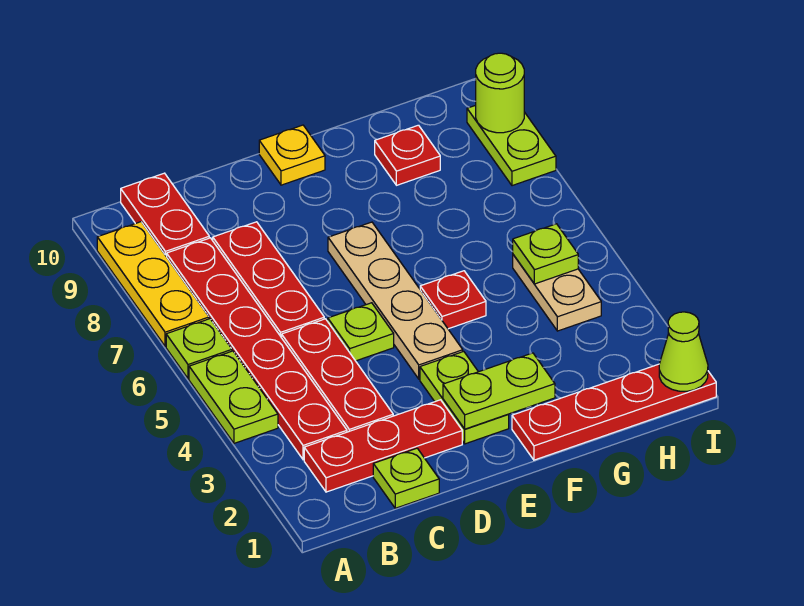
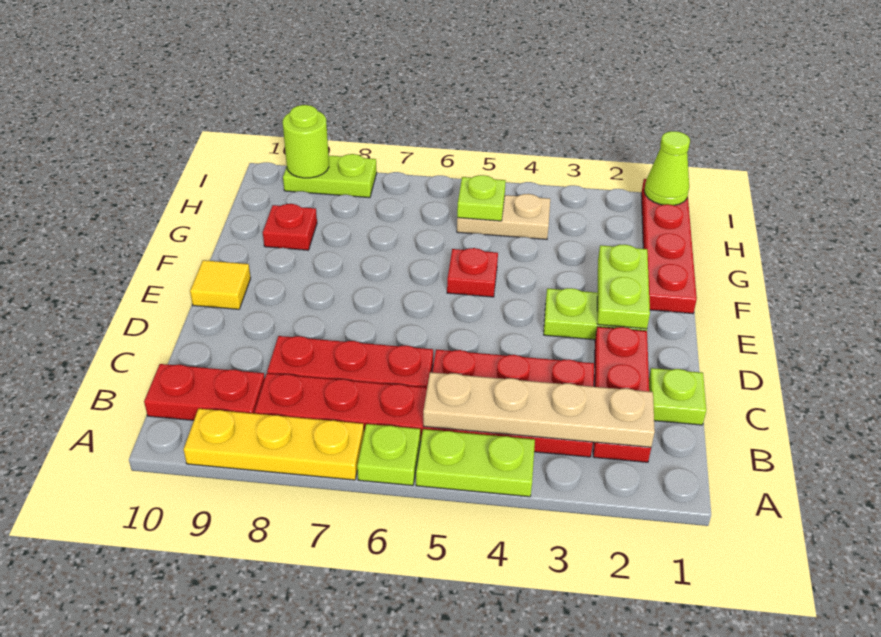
lime 1x1 plate [328,303,394,361] -> none
tan 1x4 plate [328,222,463,379] -> tan 1x4 plate moved to [423,372,655,447]
yellow 1x1 plate [259,125,325,185] -> yellow 1x1 tile [190,260,251,309]

